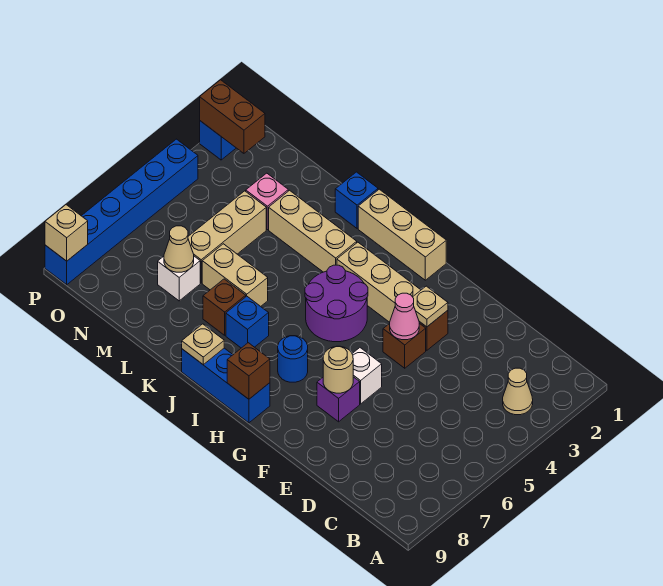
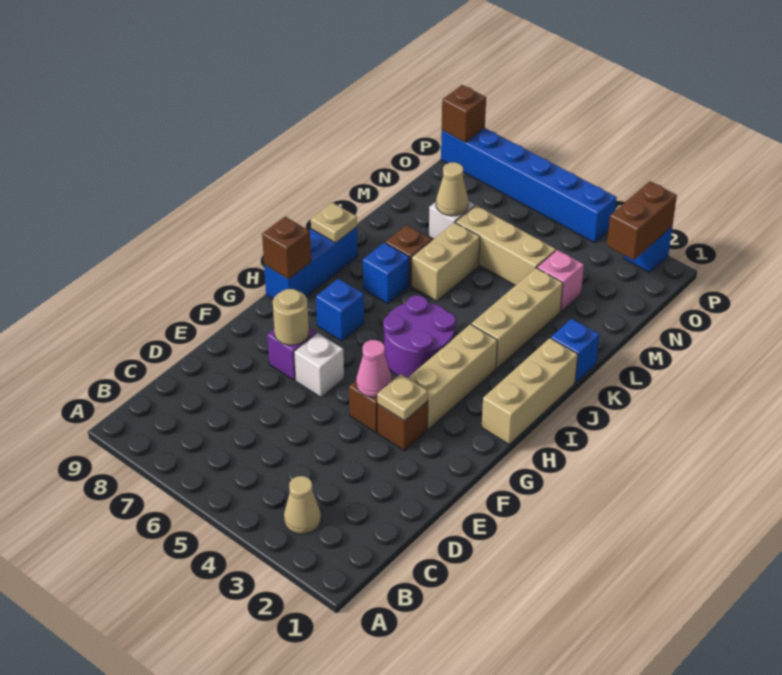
blue 1x1 round brick [278,336,308,382] -> blue 1x1 brick [316,279,364,341]
tan 1x1 brick [45,205,88,261] -> brown 1x1 brick [442,85,486,143]

